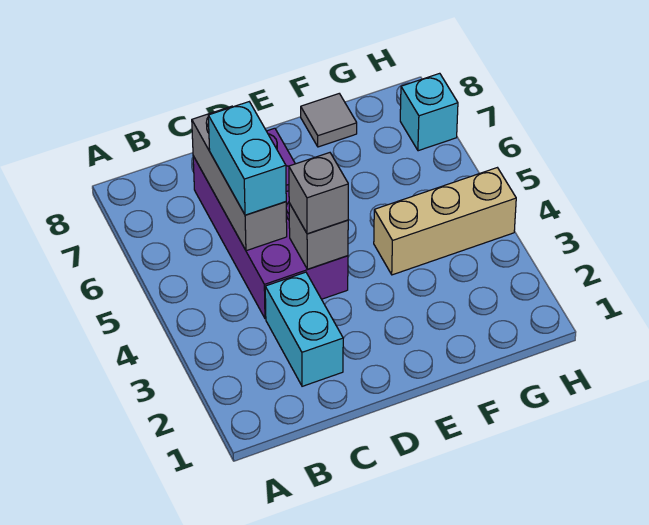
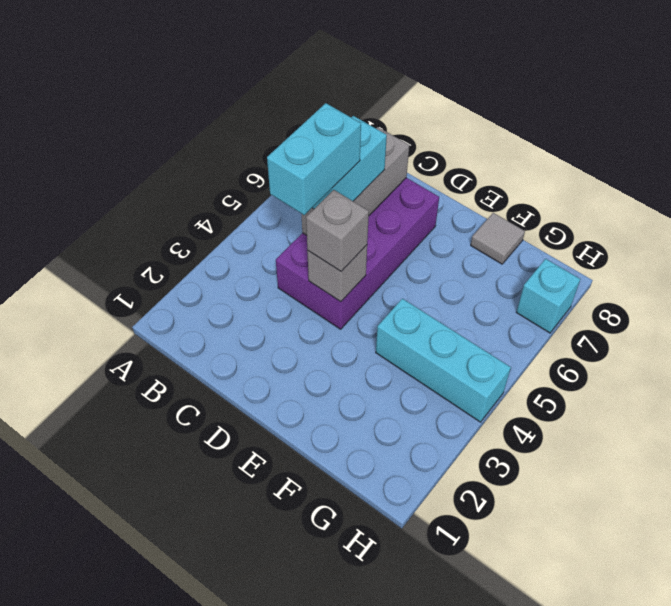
cyan 1x2 brick [265,272,343,386] -> cyan 1x2 brick moved to [267,103,361,215]
tan 1x3 brick [374,168,516,275] -> cyan 1x3 brick [376,299,511,422]

